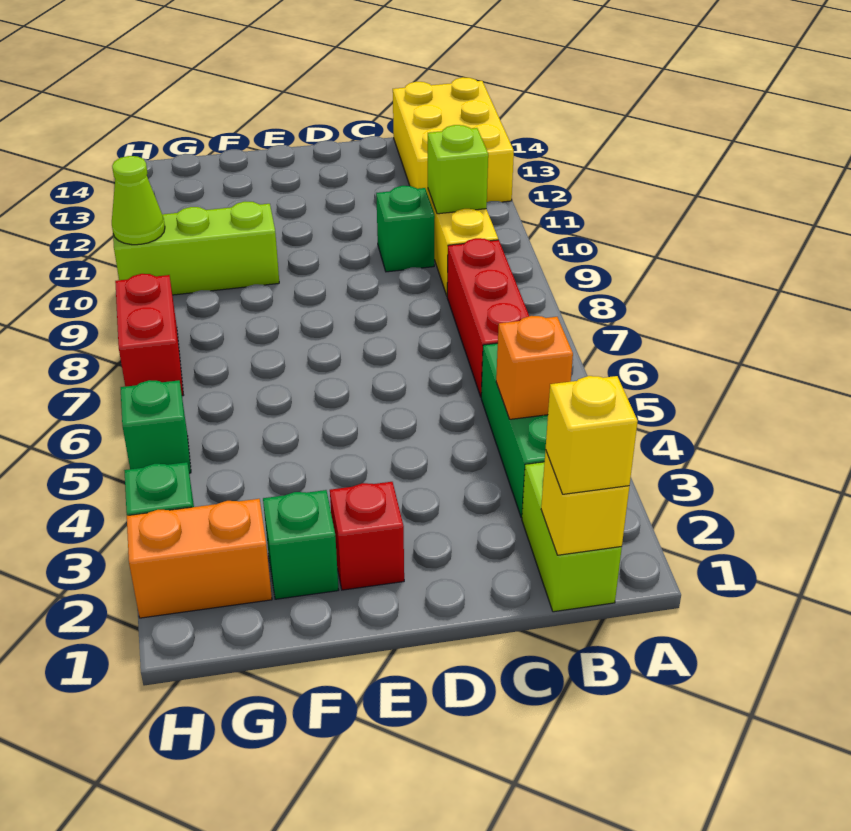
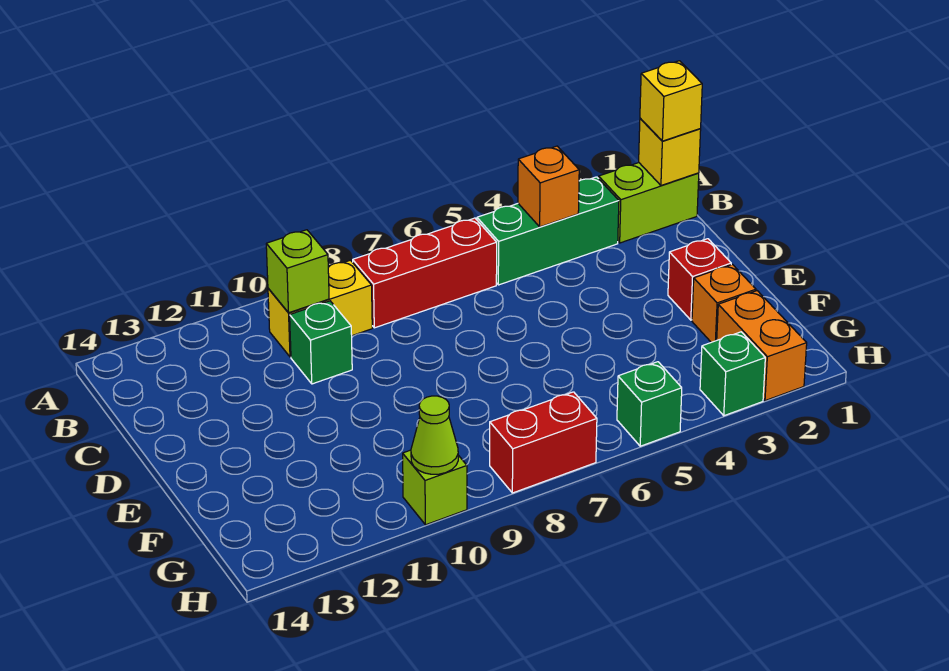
yellow 2x3 brick [393,77,514,202] -> none
green 1x1 brick [263,490,338,599] -> orange 1x1 brick [692,264,756,342]
lime 1x3 brick [113,202,279,295] -> lime 1x1 brick [403,450,467,525]

